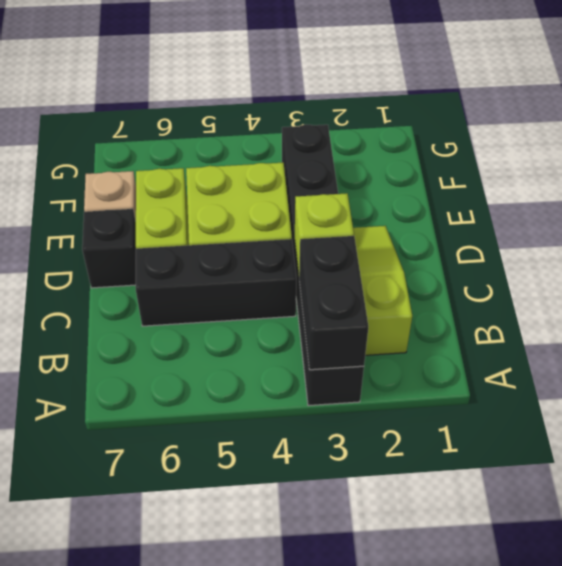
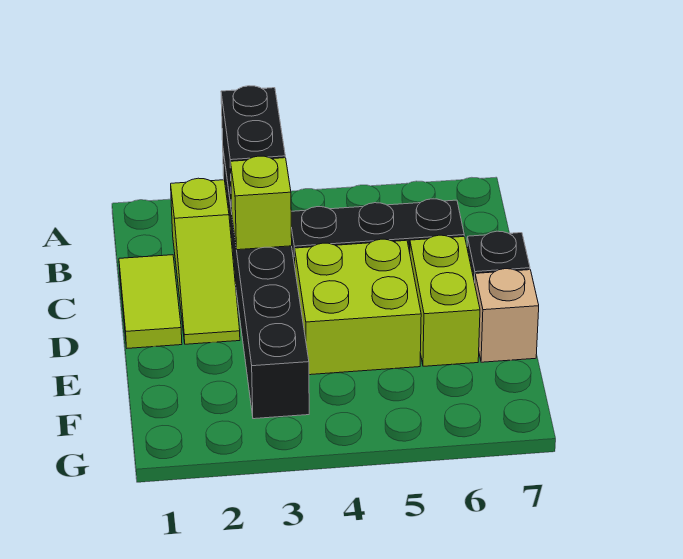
none -> lime 1x2 tile [119,255,182,348]

